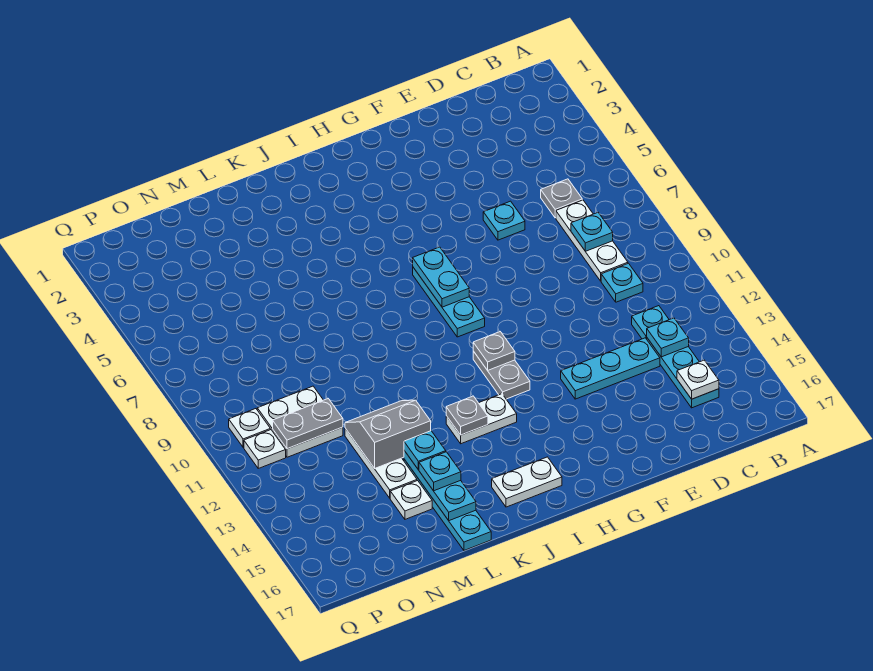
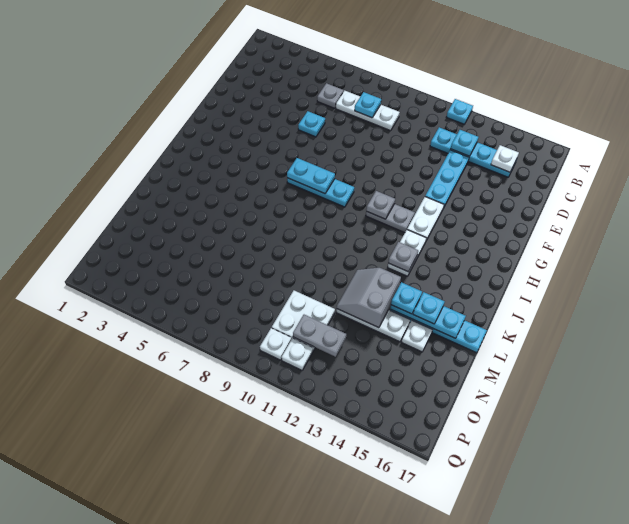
cyan 1x1 plate [601,263,643,302] -> cyan 1x1 plate moved to [447,99,473,124]
white 1x2 plate [492,457,562,507] -> white 1x2 plate moved to [407,197,444,240]
grey 1x2 plate [273,399,343,449] -> grey 1x2 plate turned to [293,315,346,357]

